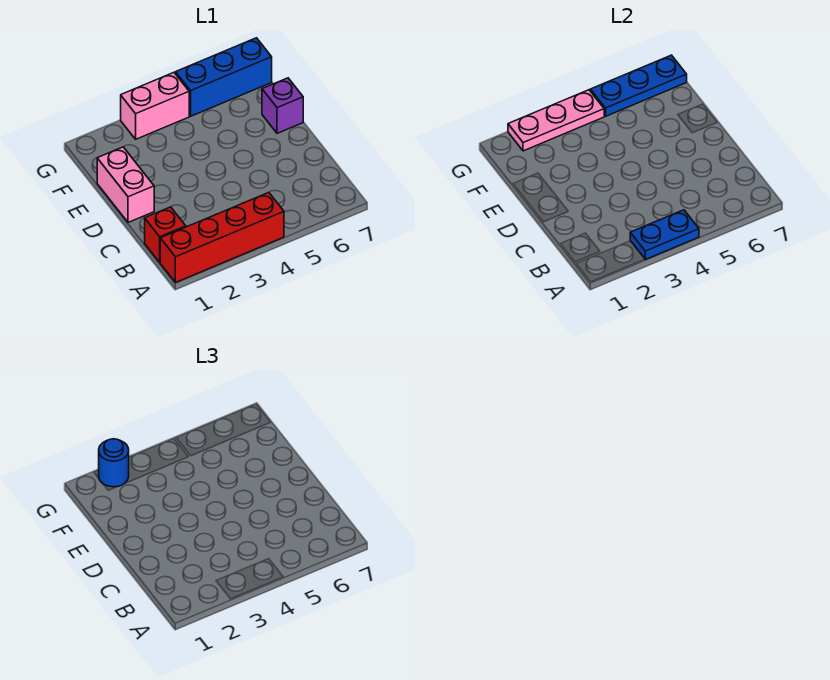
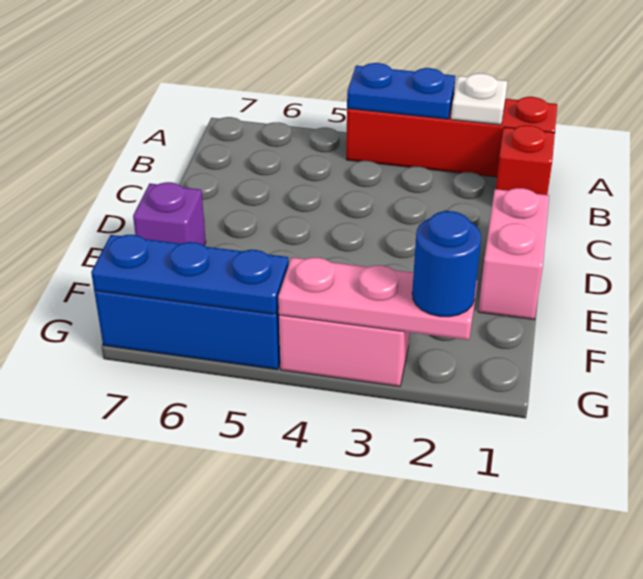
none -> white 1x1 plate [451,73,507,125]

